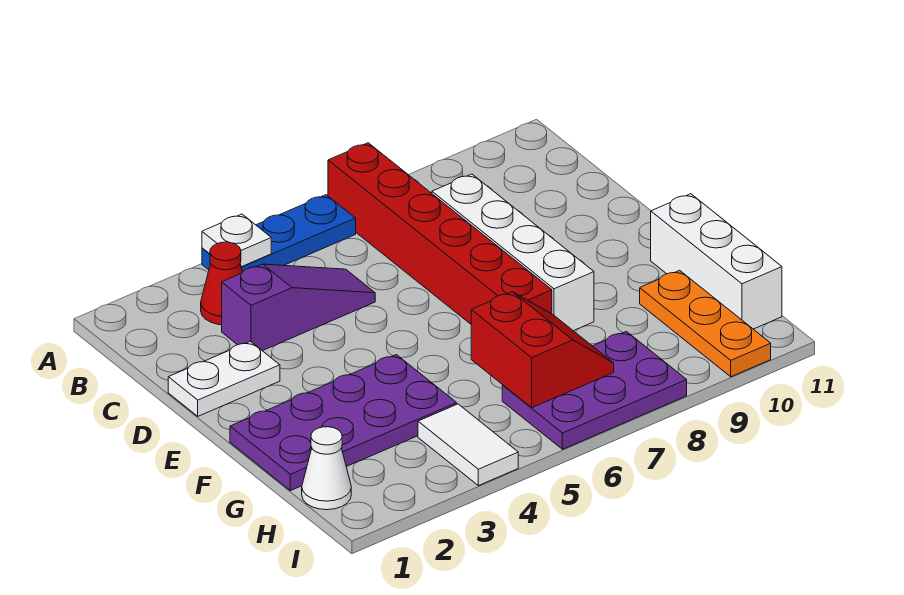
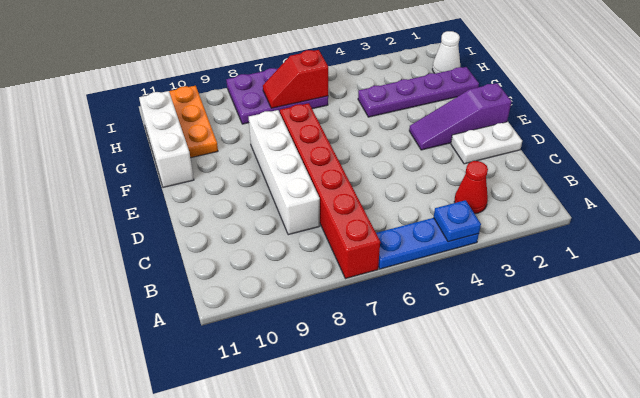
white 1x1 plate [202,214,271,267] -> blue 1x1 plate [434,200,481,242]
purple 1x3 slope [222,264,375,351] -> purple 1x3 slope moved to [409,83,512,150]
purple 2x4 plate [230,355,457,491] -> purple 1x4 plate [358,67,479,117]
red 2x2 slope [471,292,614,408] -> red 1x2 slope [263,50,328,108]
white 1x2 tile [418,404,518,486] -> none

